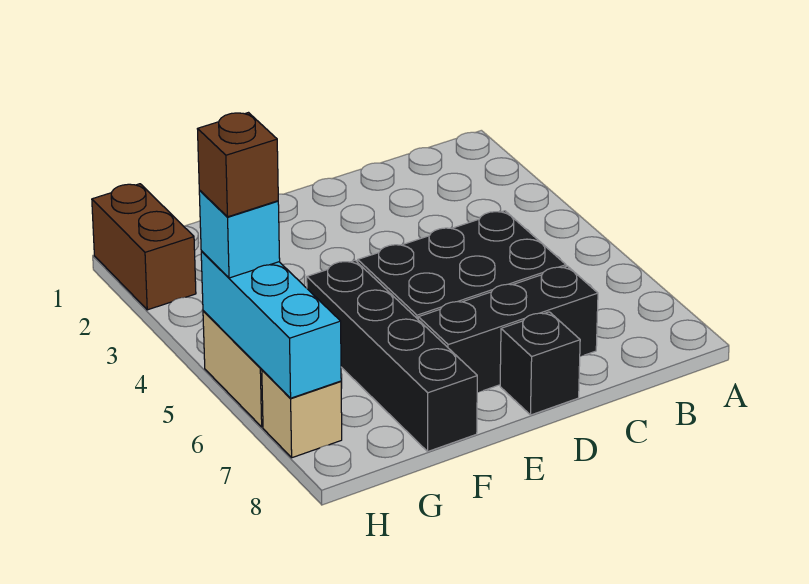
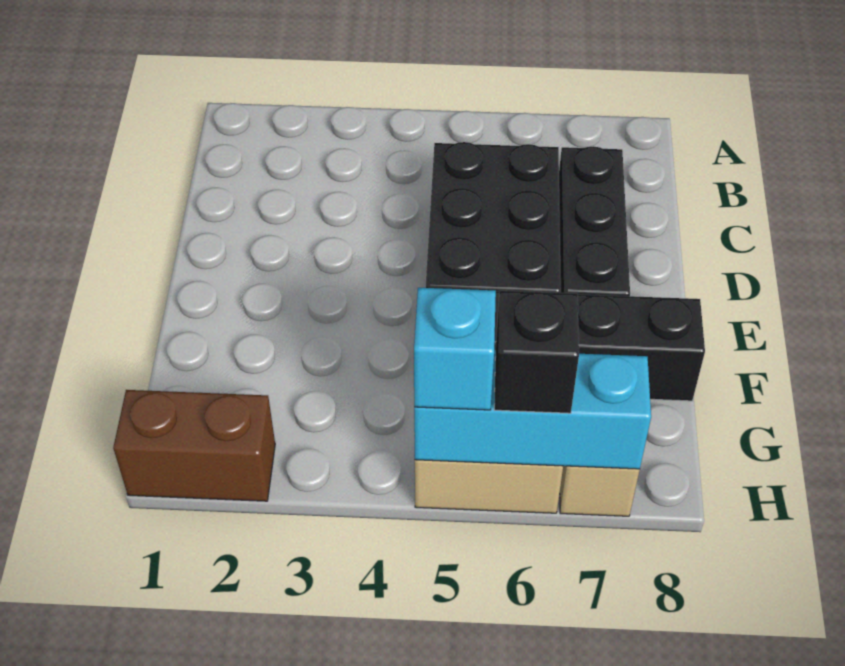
black 1x1 brick [500,312,580,415] -> black 1x1 brick moved to [494,291,579,413]
brown 1x1 brick [198,113,278,217] -> none

